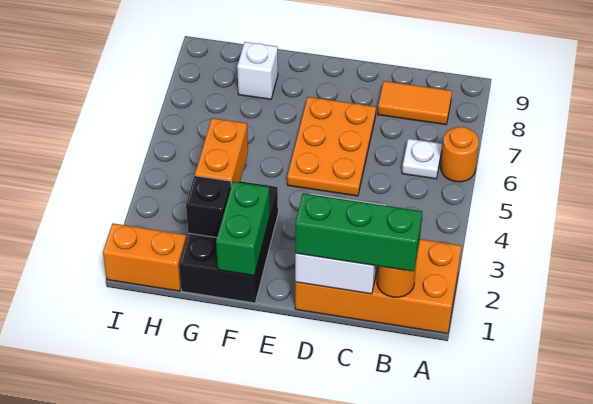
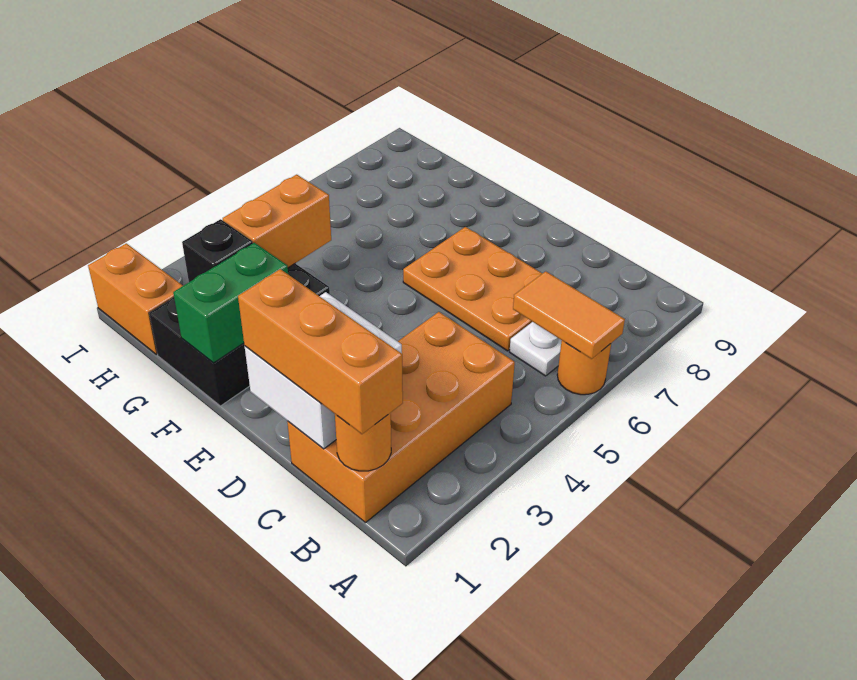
orange 2x4 brick [295,239,461,334] -> orange 2x4 brick turned to [287,312,515,523]
green 1x3 brick [295,193,422,271] -> orange 1x3 brick [238,269,403,434]
orange 1x2 tile [378,81,452,125] -> orange 1x2 tile moved to [513,271,625,359]
orange 2x3 plate [287,97,376,196] -> orange 2x3 plate turned to [403,227,542,351]
white 1x1 brick [237,42,278,99] -> none

